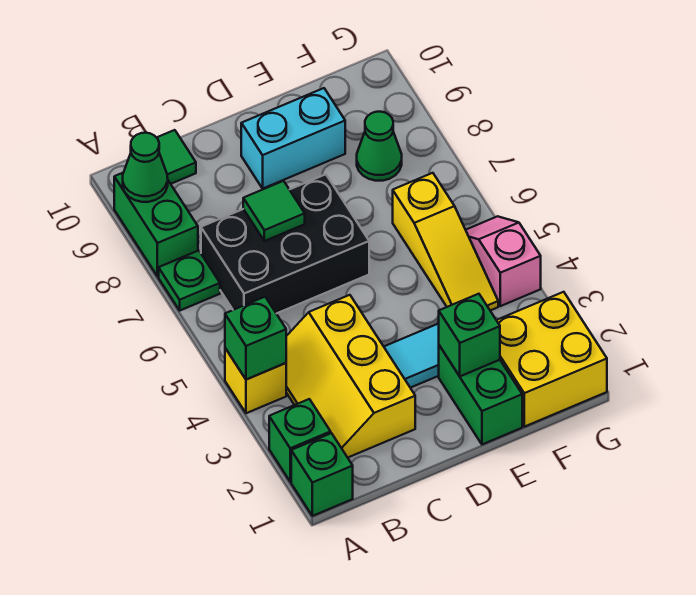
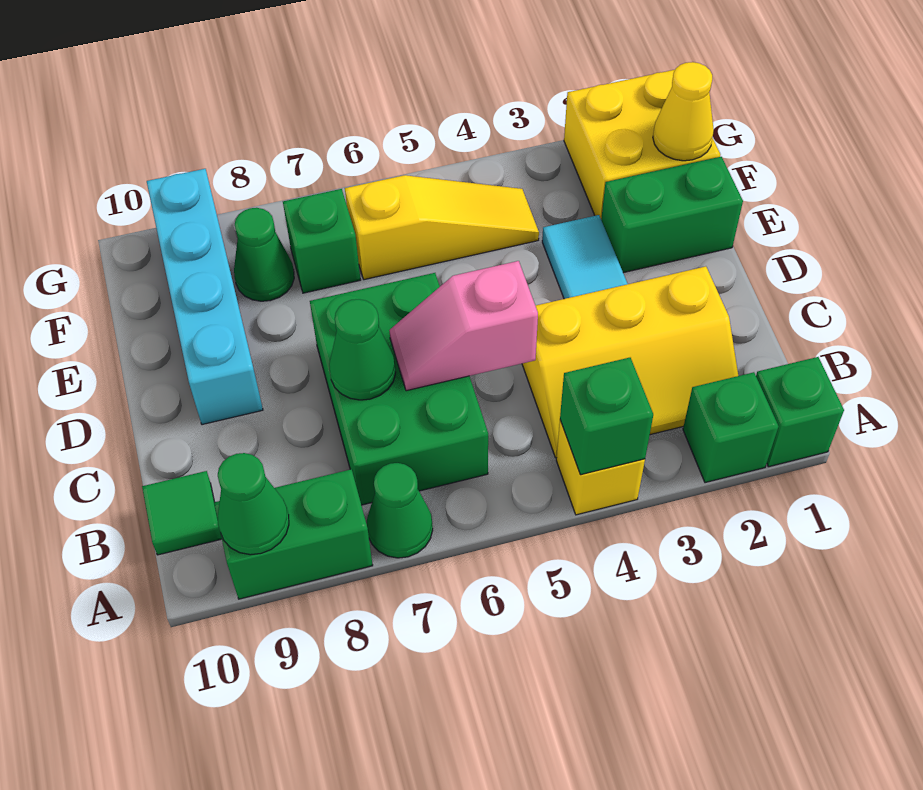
green 1x1 plate [159,250,220,310] -> green 1x1 cone [367,463,433,558]
black 2x3 brick [201,174,369,314] -> green 2x3 brick [310,273,488,505]
green 1x1 tile [243,181,305,241] -> green 1x1 cone [329,299,396,400]
cyan 1x2 brick [241,88,345,188] -> cyan 1x4 brick [147,169,263,425]
green 1x1 brick [439,294,500,376] -> green 1x1 brick moved to [283,189,360,293]
none -> yellow 1x1 cone [653,62,714,161]
pink 1x2 slope [466,216,541,306] -> pink 1x2 slope moved to [389,261,538,391]

